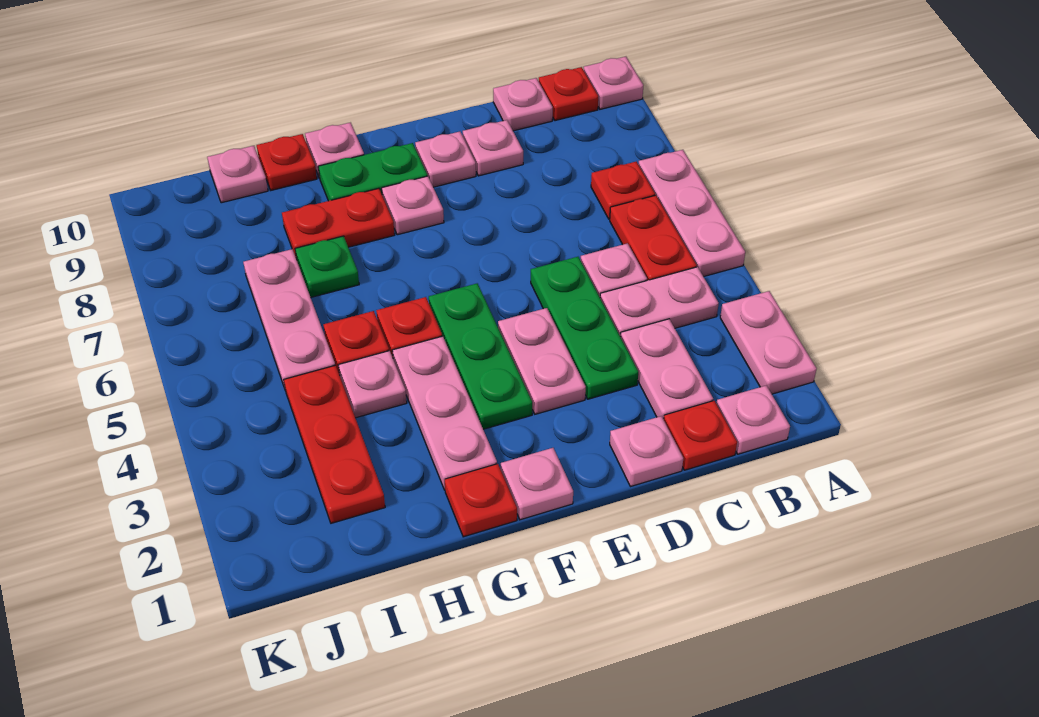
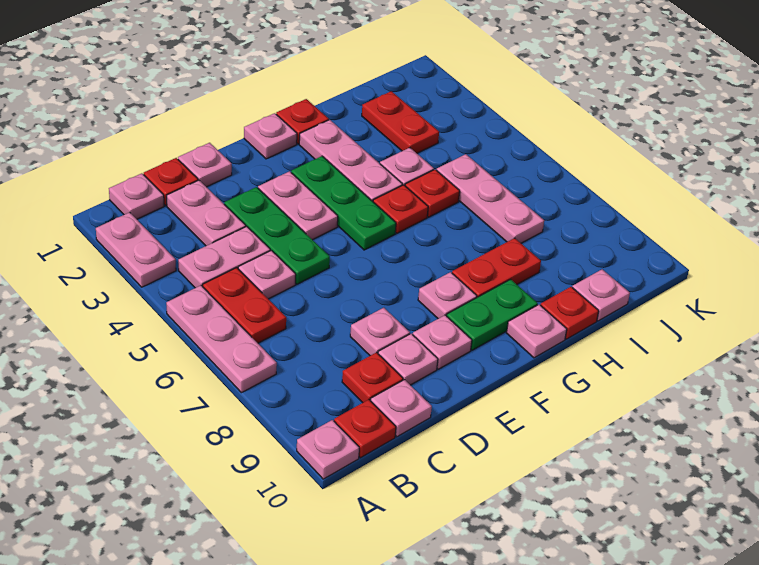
red 1x1 plate [591,162,655,219] -> red 1x1 plate moved to [342,352,403,403]
none -> pink 1x1 plate [350,308,410,356]
green 1x1 plate [295,236,359,297] -> none
red 1x3 plate [284,365,385,523] -> red 1x2 plate [362,91,439,153]

